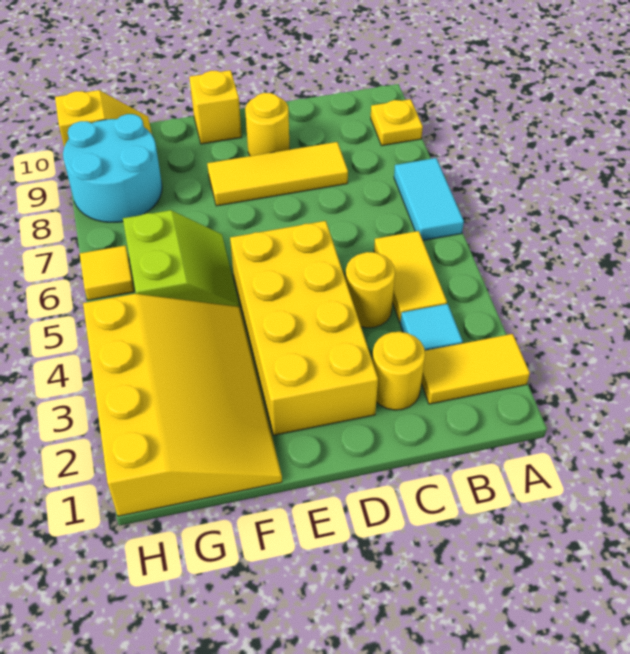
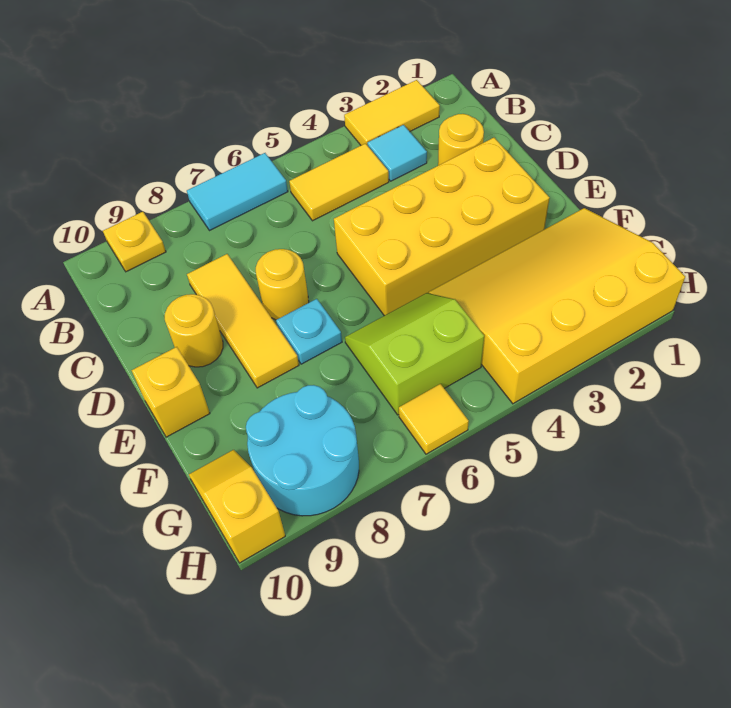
yellow 1x2 tile [421,334,530,404] -> yellow 1x2 tile turned to [344,80,440,146]
yellow 1x1 round brick [345,252,395,328] -> yellow 1x1 round brick moved to [256,249,309,320]
none -> cyan 1x1 plate [276,299,342,364]

